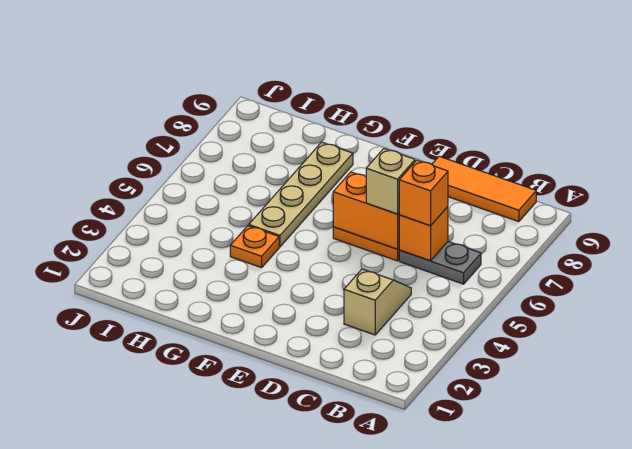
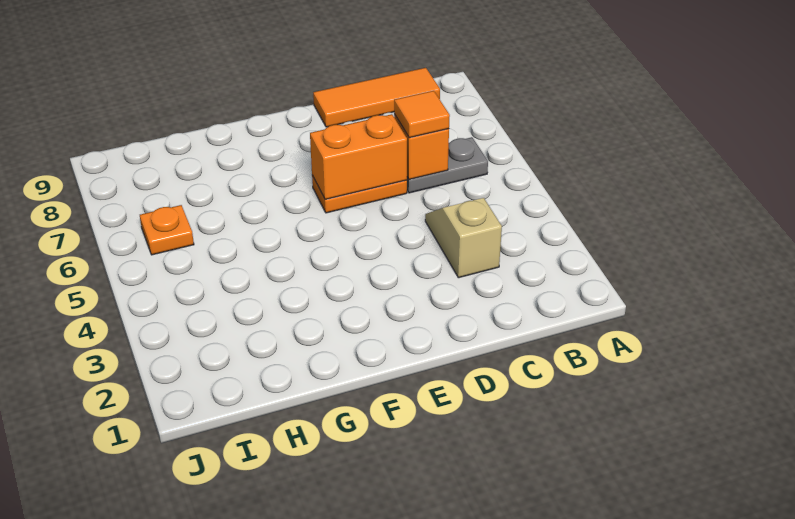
orange 1x1 brick [399,160,448,226] -> orange 1x1 tile [394,91,450,138]
tan 1x1 brick [366,149,415,214] -> none
orange 1x1 plate [230,226,279,268] -> orange 1x1 plate moved to [140,205,194,255]
tan 1x4 plate [249,142,353,247] -> none

